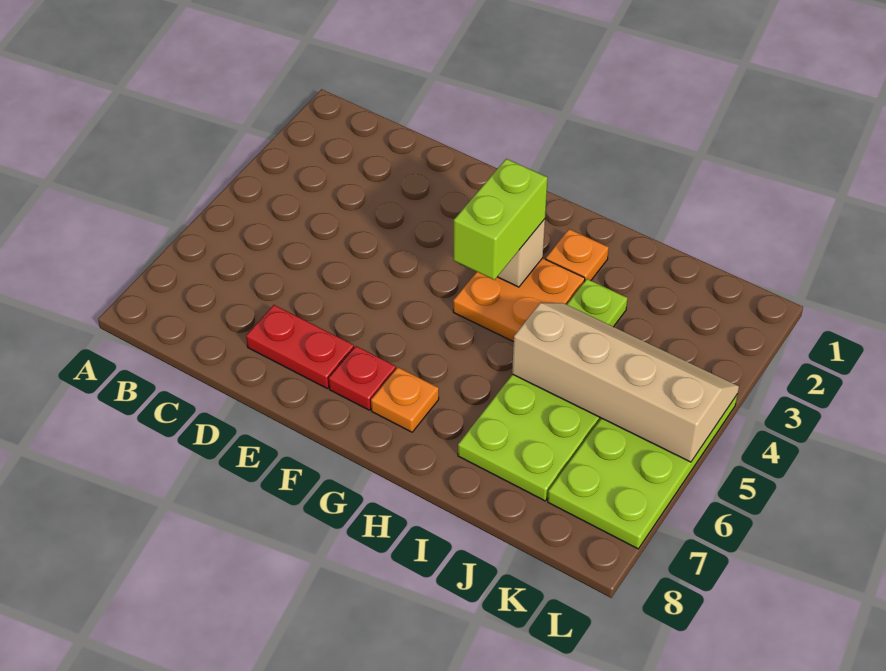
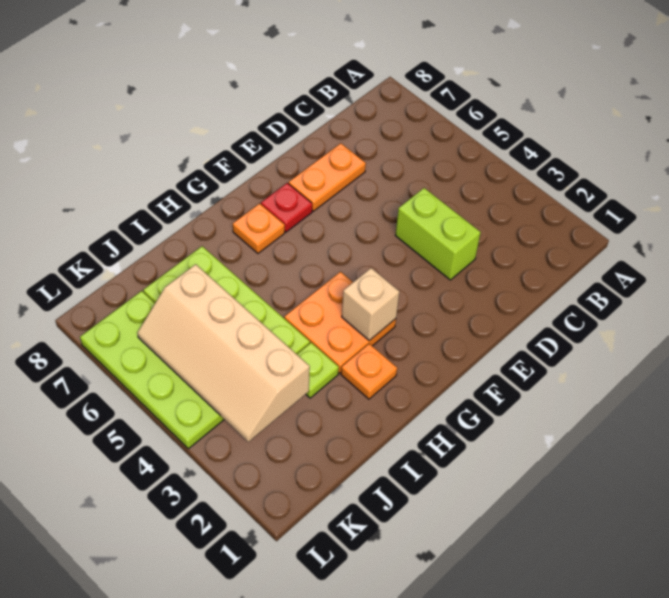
red 1x2 plate [246,305,354,388] -> orange 1x2 plate [289,143,366,211]
lime 1x2 brick [454,159,547,280] -> lime 1x2 brick moved to [395,188,481,280]
tan 2x4 slope [512,303,739,462] -> tan 2x4 slope turned to [137,264,310,442]

